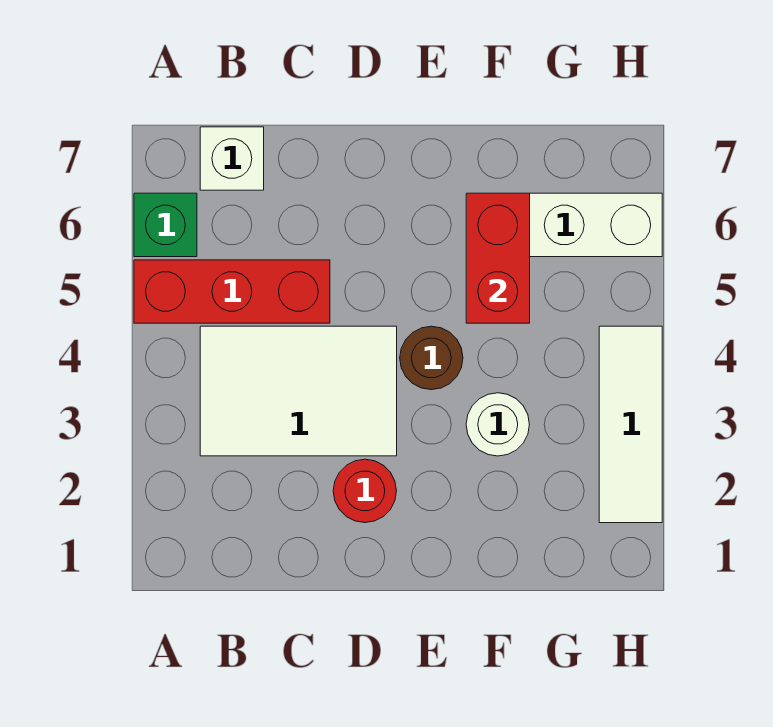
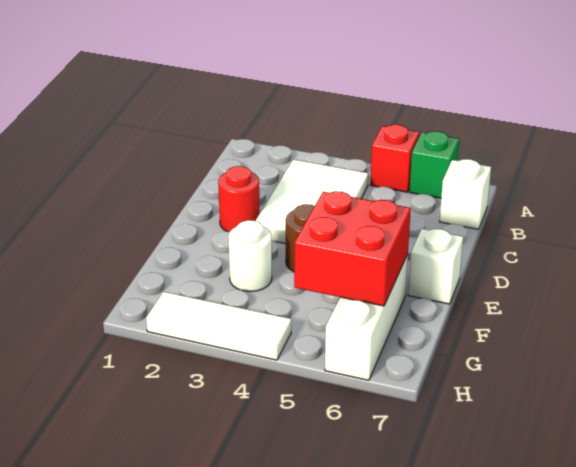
red 1x3 brick [134,260,330,323] -> red 1x1 brick [370,125,420,192]
none -> white 1x1 brick [408,229,463,304]
red 1x2 brick [466,193,530,323] -> red 2x2 brick [294,191,411,306]

